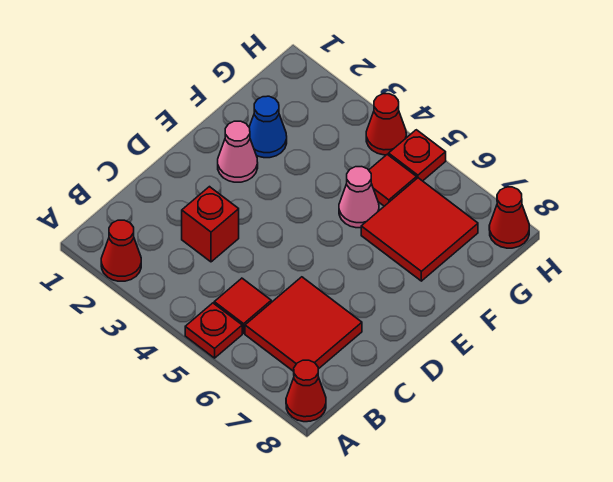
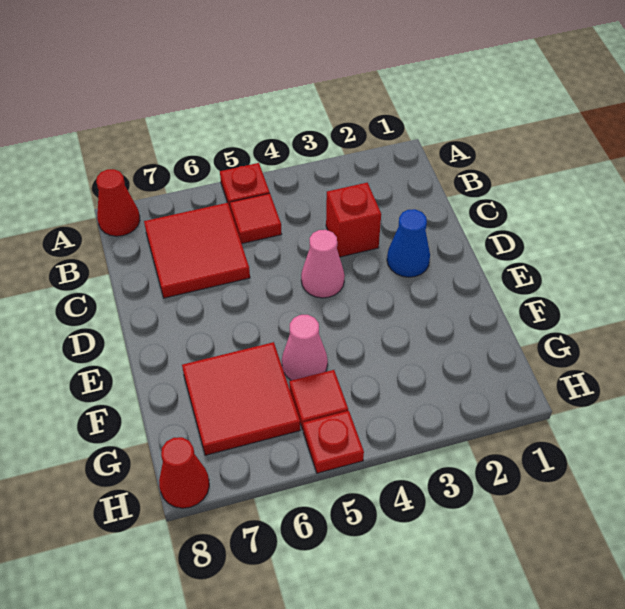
red 1x1 cone [101,220,141,281] -> none
pink 1x1 cone [218,121,258,182] -> pink 1x1 cone moved to [301,230,345,298]
blue 1x1 cone [249,96,287,158] -> blue 1x1 cone moved to [387,209,430,277]
red 1x1 cone [366,94,406,155] -> none

